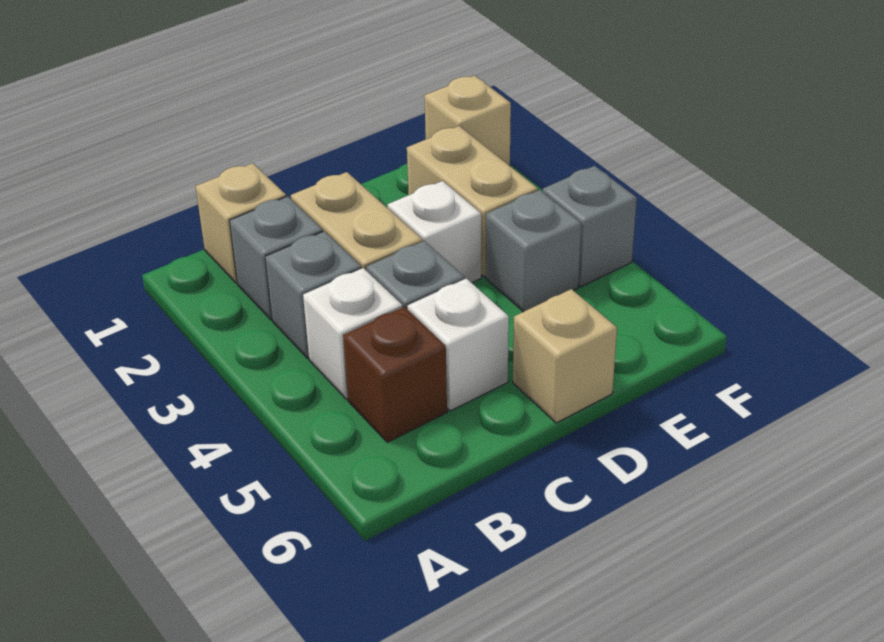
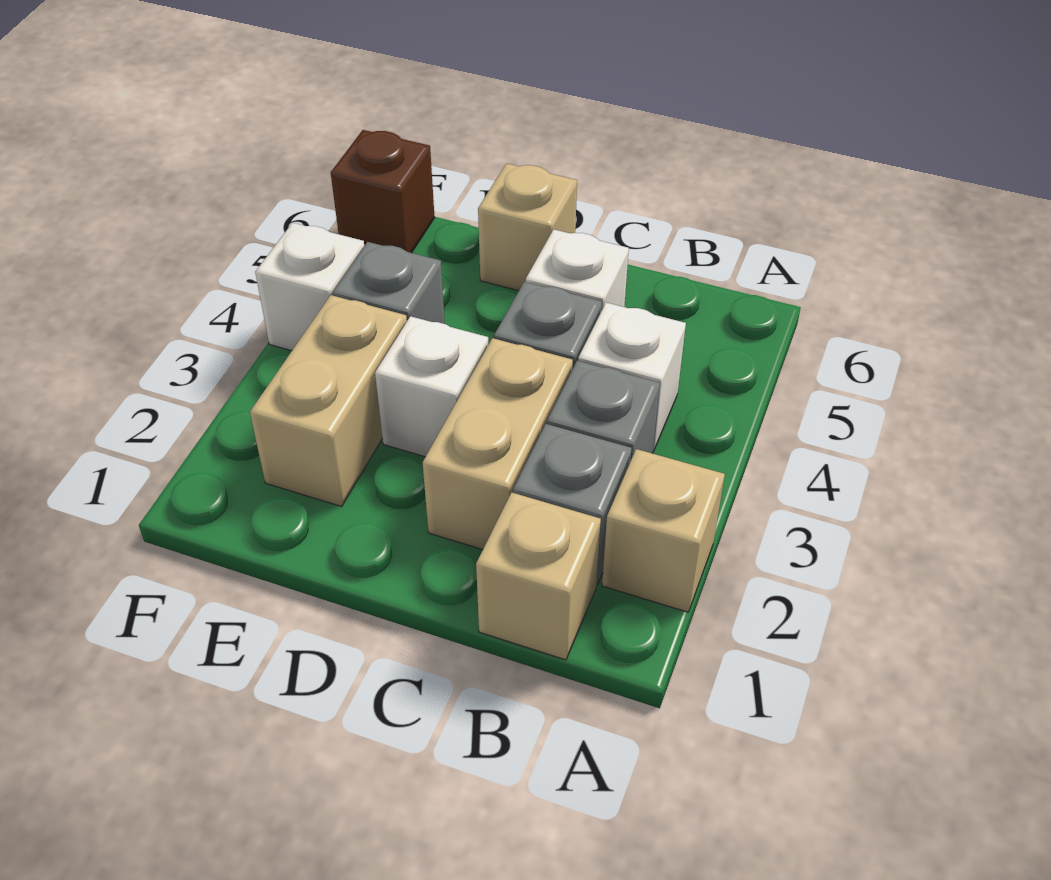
brown 1x1 brick [343,307,447,442] -> brown 1x1 brick moved to [331,130,435,253]
tan 1x1 brick [424,75,511,166] -> tan 1x1 brick moved to [602,449,725,612]
grey 1x1 brick [542,166,637,287] -> white 1x1 brick [255,223,364,351]

